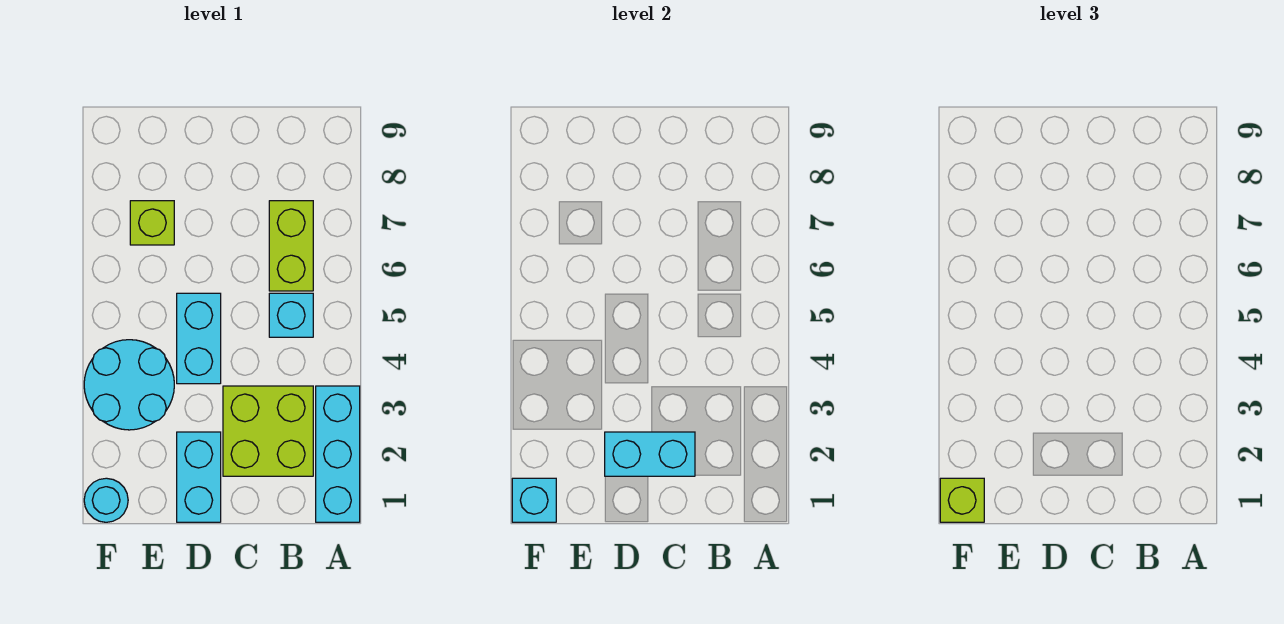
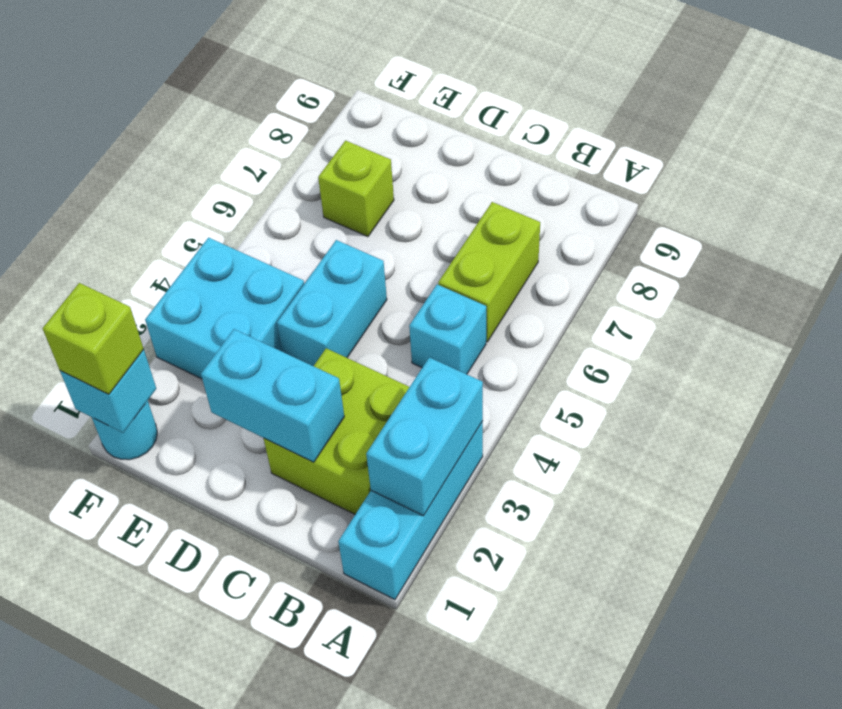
cyan 1x2 brick [177,432,221,522] -> cyan 1x2 brick moved to [366,357,483,516]
cyan 2x2 round brick [84,340,174,430] -> cyan 2x2 brick [145,238,304,379]

